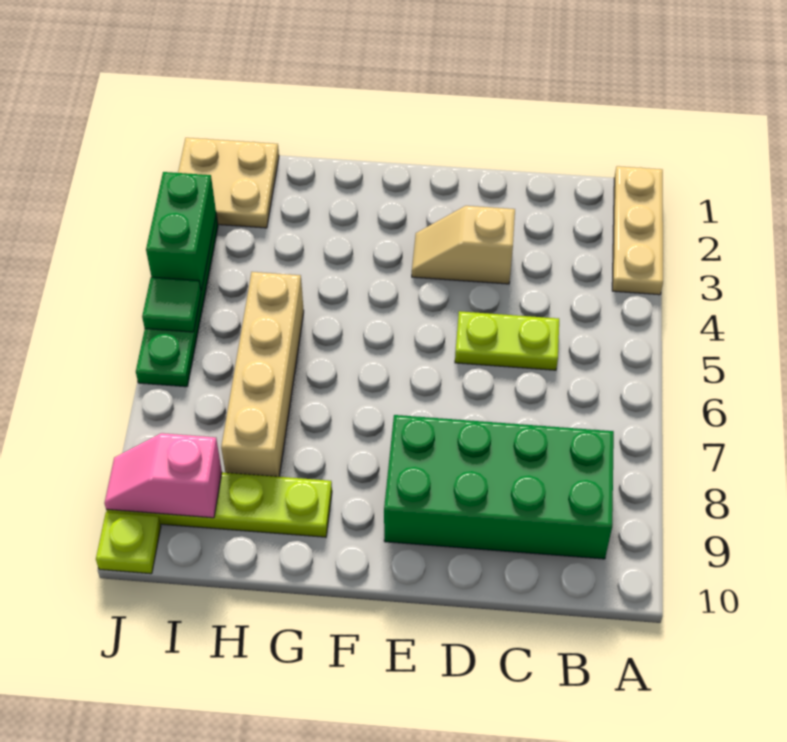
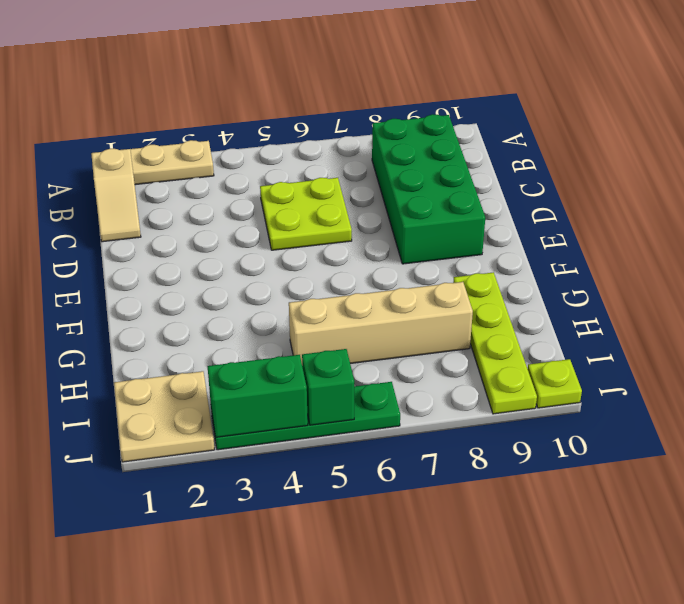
lime 1x2 plate [455,311,559,370] -> lime 2x2 plate [260,178,352,250]
tan 1x2 slope [412,206,515,284] -> tan 1x2 slope moved to [91,149,141,242]
pink 1x2 slope [104,433,222,518] -> none
green 1x1 tile [142,277,201,332] -> green 1x1 brick [302,349,354,425]

